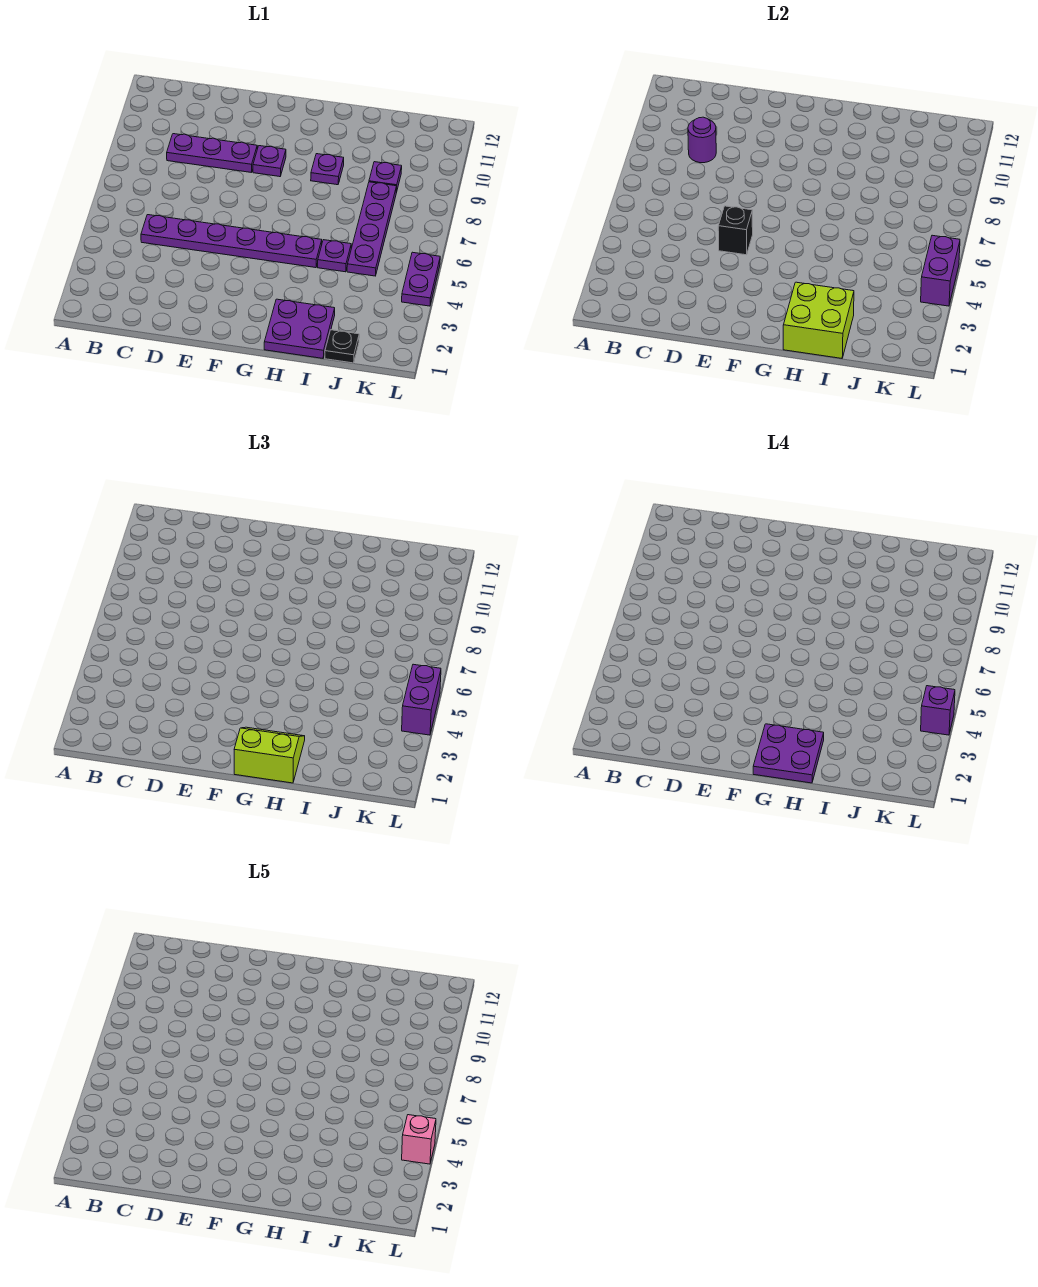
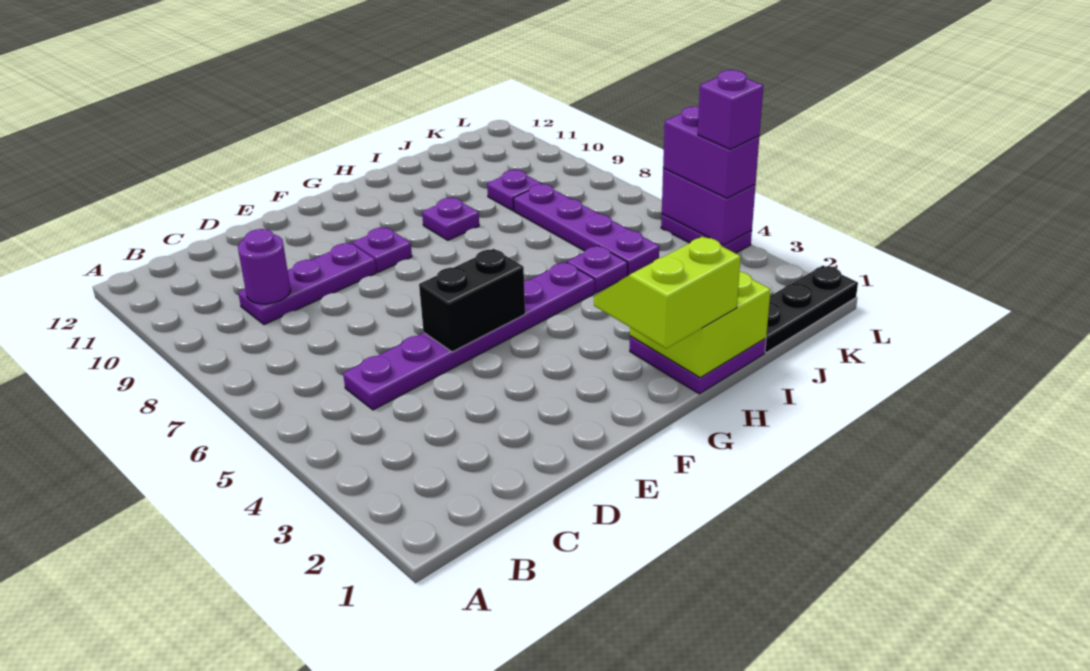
black 1x1 brick [718,206,753,255] -> black 1x2 brick [419,249,525,352]
purple 2x2 plate [753,724,824,783] -> none
black 1x1 plate [325,330,359,363] -> black 1x3 plate [765,266,858,352]
pink 1x1 brick [402,1115,436,1164] -> none

